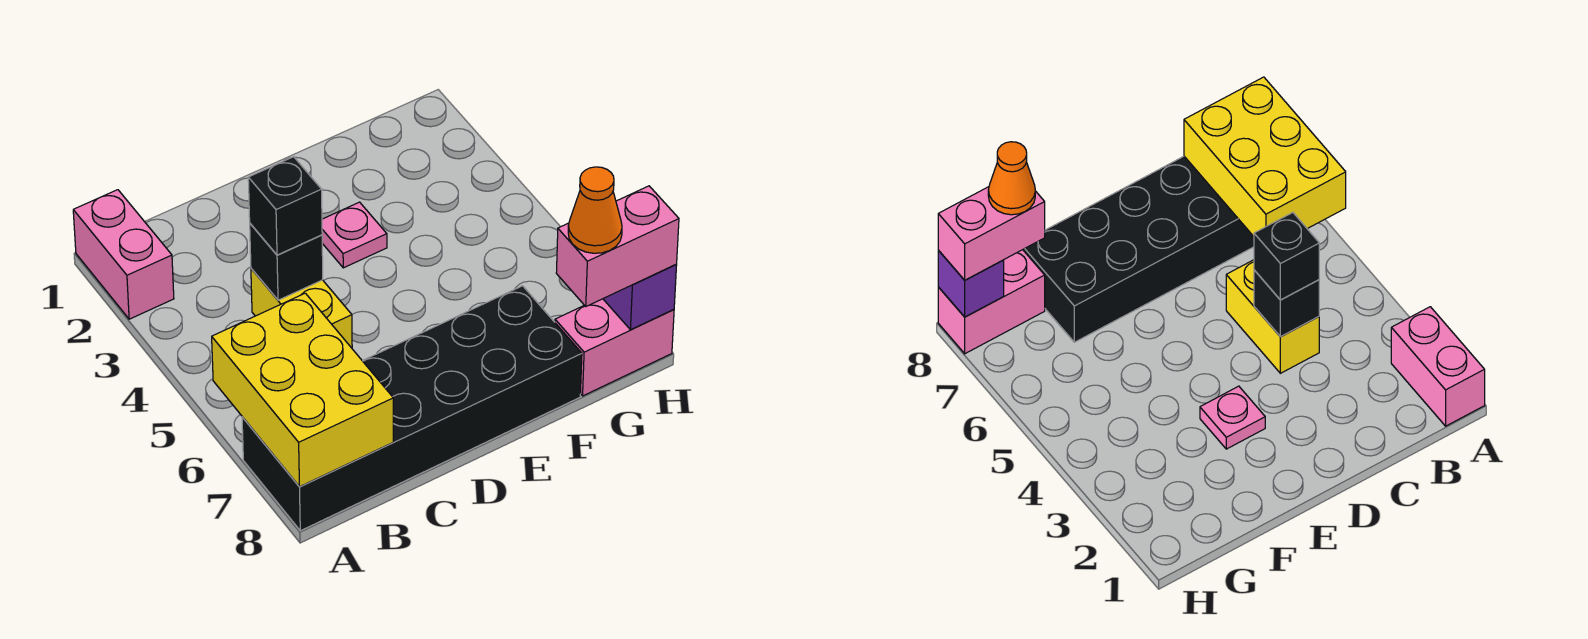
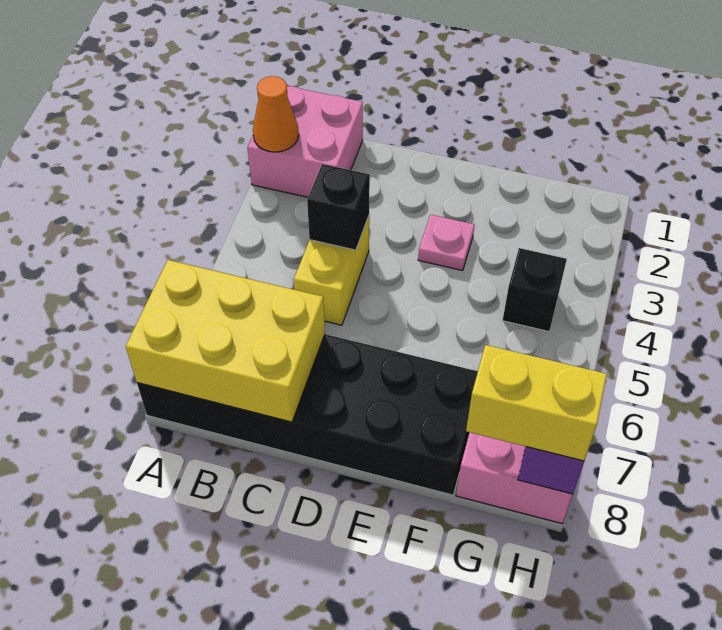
pink 1x2 brick [73,190,174,319] -> pink 2x2 brick [247,86,363,197]
yellow 2x3 brick [212,293,393,487] -> yellow 2x3 brick turned to [126,260,325,422]
black 1x1 brick [248,157,322,255] -> black 1x1 brick moved to [503,248,567,331]
pink 1x2 brick [556,186,679,306] -> yellow 1x2 brick [466,345,607,461]
orange 1x1 cone [568,167,622,253] -> orange 1x1 cone moved to [253,76,299,152]

